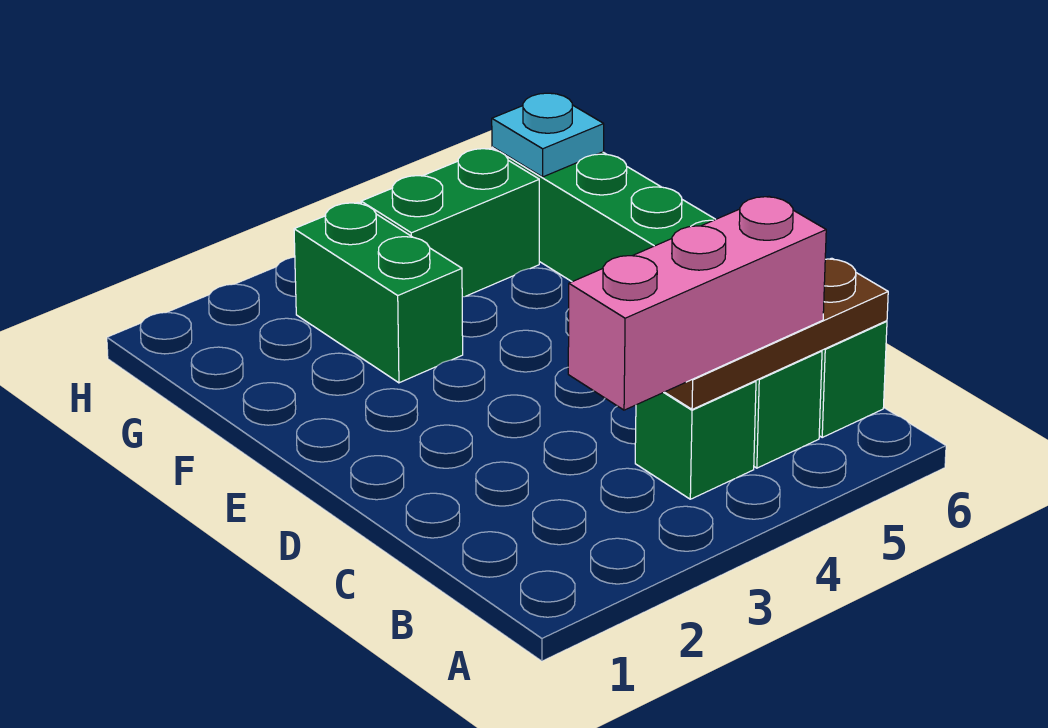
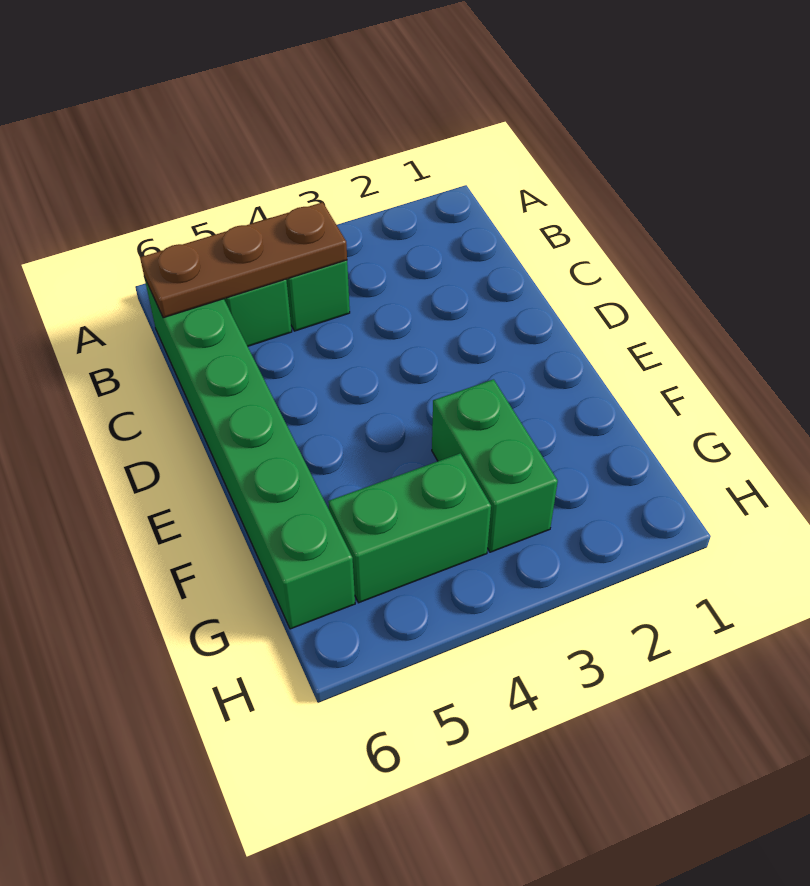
pink 1x3 brick [568,196,826,410] -> none
cyan 1x1 plate [492,93,604,177] -> none

